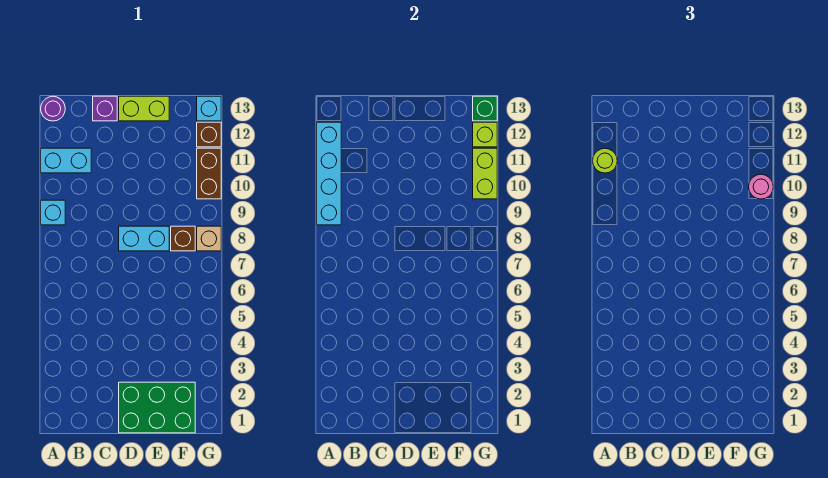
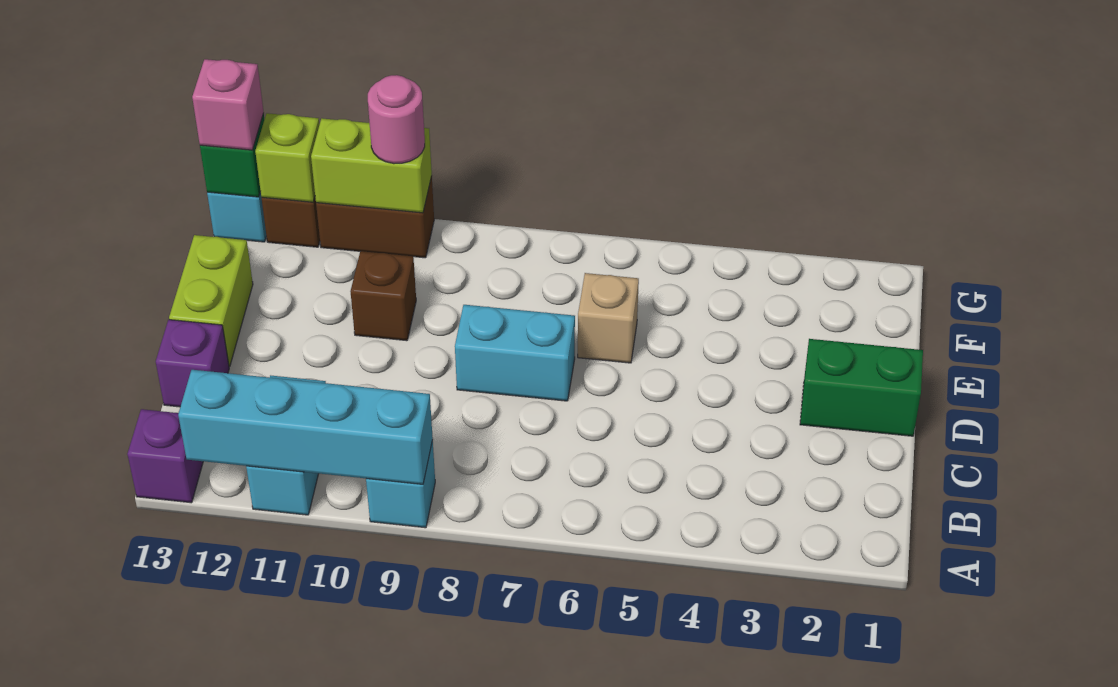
lime 1x1 round brick [593,148,617,173] -> none
purple 1x1 round brick [41,96,65,121] -> purple 1x1 brick [127,409,203,503]
green 2x3 brick [119,382,195,433] -> green 1x2 brick [800,339,923,436]
cyan 1x2 brick [119,226,169,251] -> cyan 1x2 brick turned to [455,305,575,401]
brown 1x1 brick [171,226,195,251] -> brown 1x1 brick moved to [351,251,416,341]
tan 1x1 brick [197,226,221,251] -> tan 1x1 brick moved to [578,273,639,363]
none -> pink 1x1 brick [192,59,264,150]

